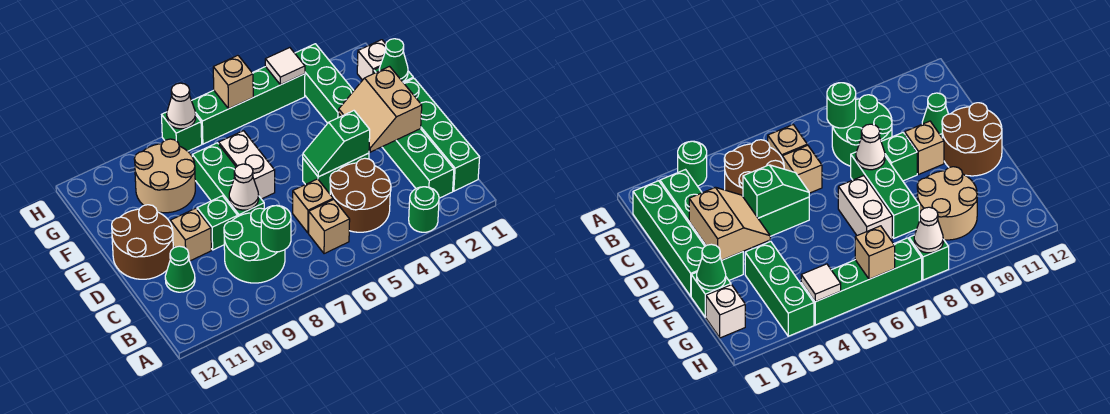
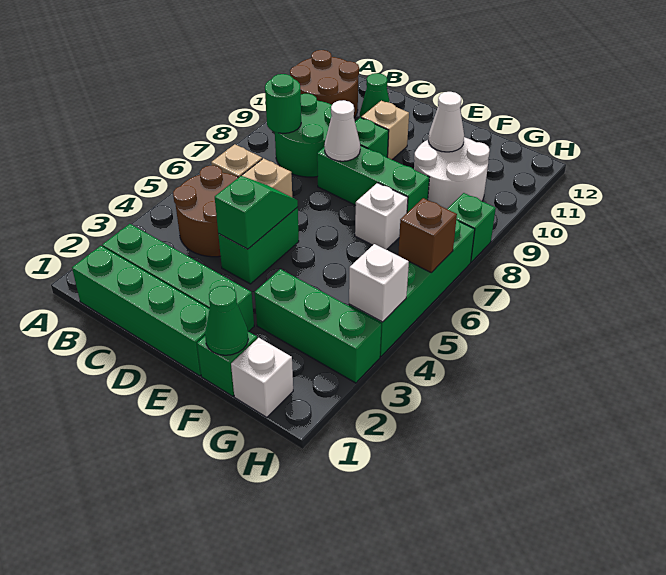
green 1x1 round brick [409,187,439,232] -> none
tan 2x2 slope [339,67,422,152] -> none
brown 2x2 round brick [112,205,173,279] -> brown 2x2 round brick moved to [290,50,359,118]
white 1x2 brick [219,131,275,199] -> white 1x1 brick [355,183,408,250]
tan 2x2 round brick [134,139,195,213] -> white 2x2 round brick [414,137,490,209]
white 1x1 tile [265,48,305,85] -> white 1x1 brick [349,244,409,322]
tan 1x1 brick [213,55,253,109] -> brown 1x1 brick [398,198,457,273]
white 1x1 cone [167,83,196,129] -> white 1x1 cone moved to [428,92,464,152]

